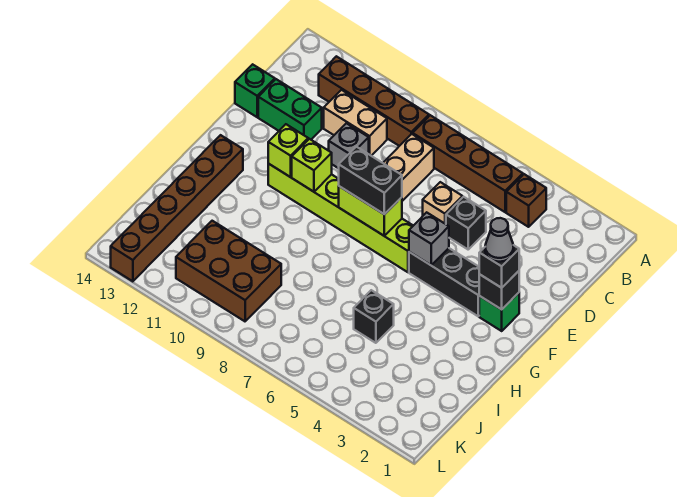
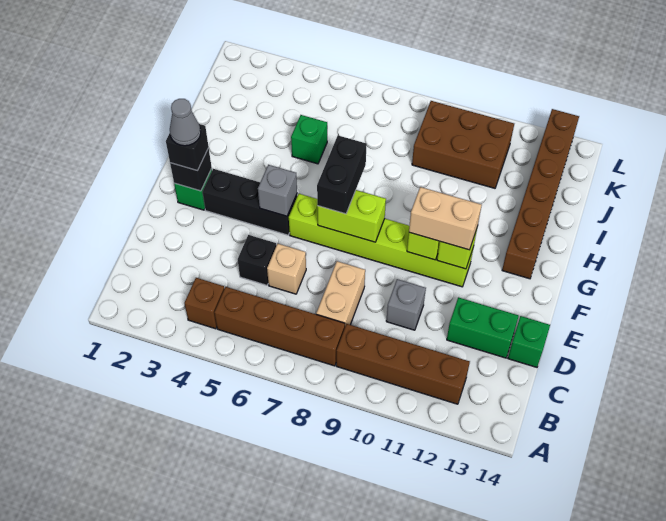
tan 1x2 brick [324,90,387,156] -> tan 1x2 brick moved to [409,187,482,250]
black 1x2 brick [338,147,402,214] -> black 1x2 brick turned to [317,136,367,214]
black 1x1 brick [354,290,394,343] -> green 1x1 brick [291,115,327,164]

